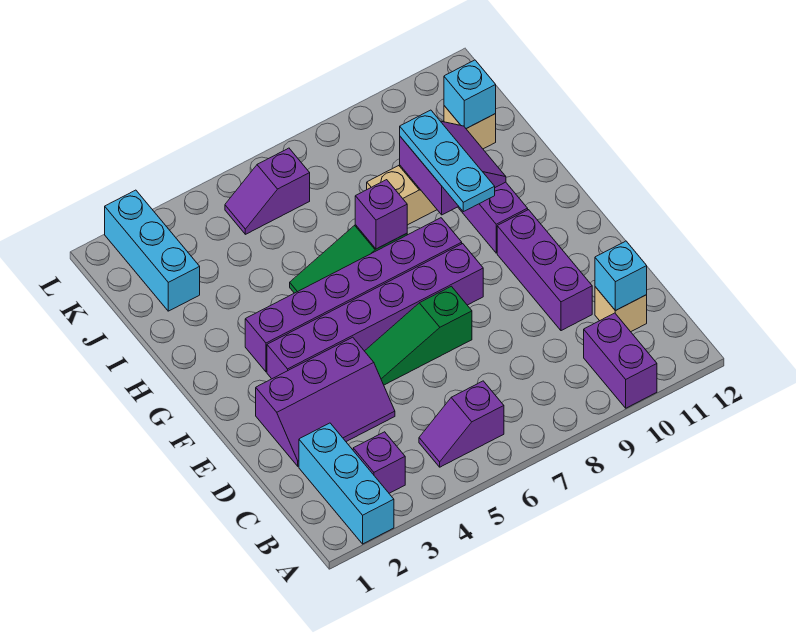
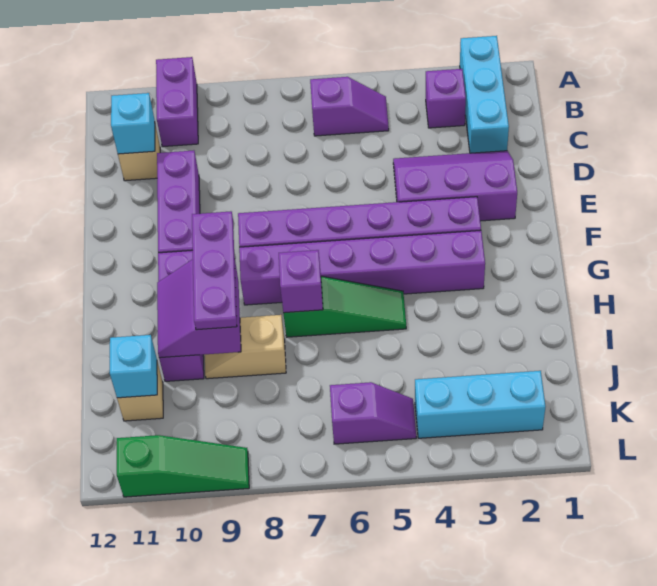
green 1x3 slope [365,286,472,385] -> green 1x3 slope moved to [117,435,249,497]
cyan 1x3 plate [400,110,495,212] -> purple 1x3 plate [192,211,237,330]
cyan 1x3 brick [105,190,200,311] -> cyan 1x3 brick turned to [415,371,546,438]

